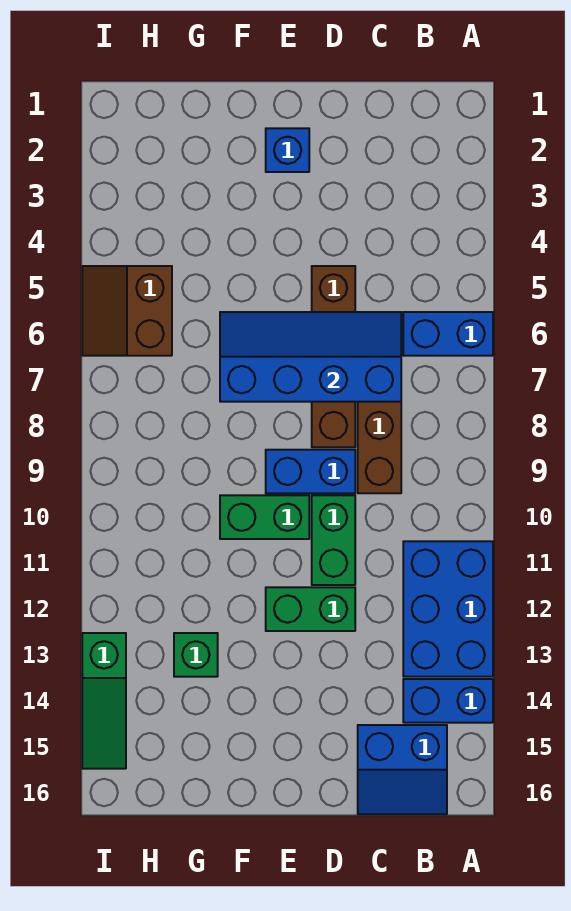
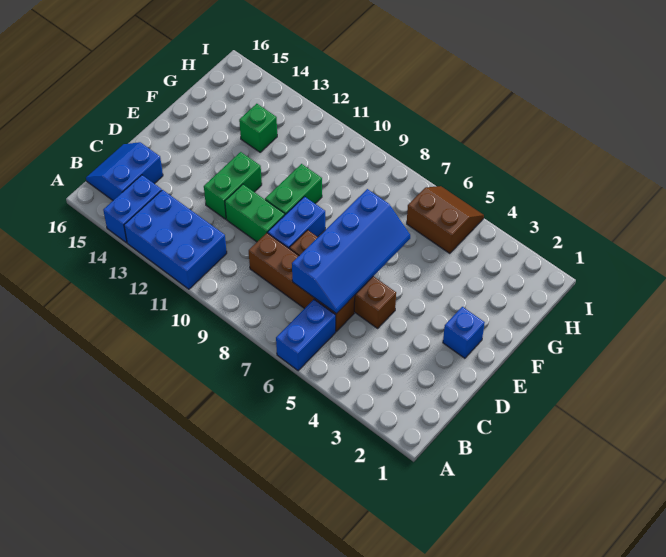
green 1x3 slope [82,633,126,769] -> none

